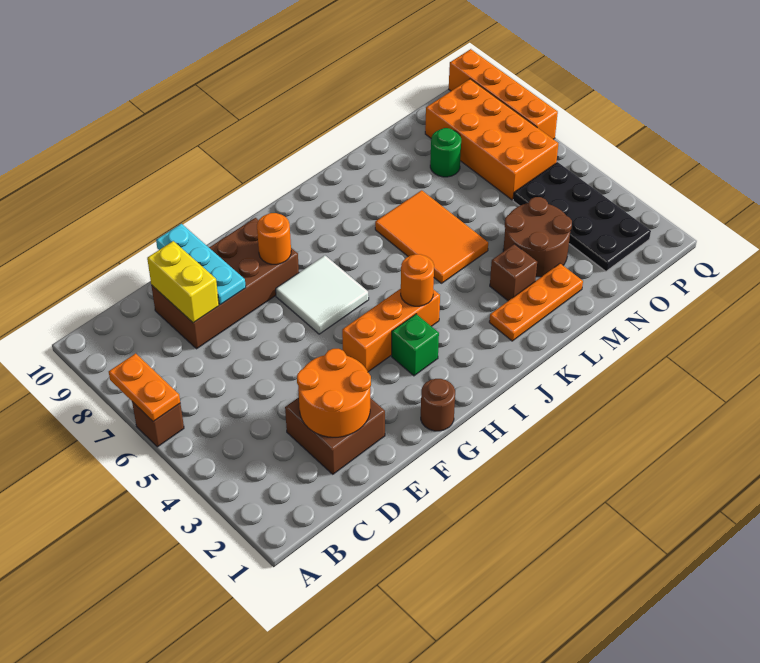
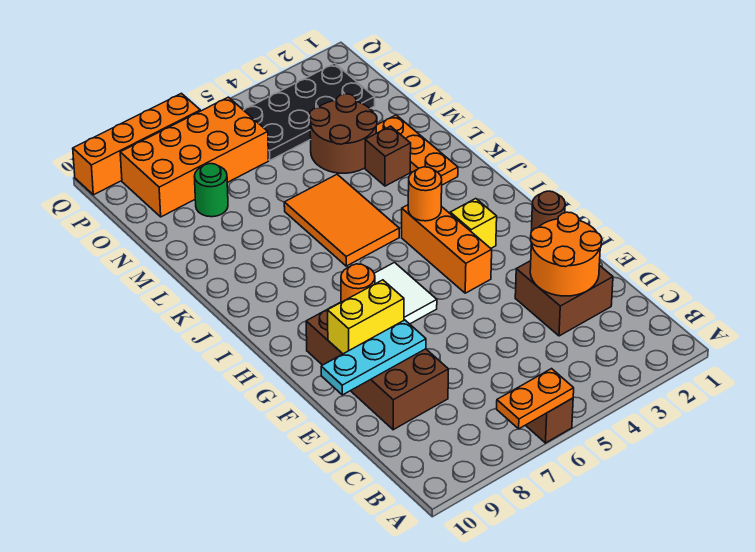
yellow 1x2 brick [147,241,219,323] -> yellow 1x2 brick moved to [328,280,404,354]
green 1x1 brick [392,314,439,376] -> yellow 1x1 brick [450,199,497,248]
orange 2x3 tile [375,190,488,283] -> orange 2x3 tile turned to [284,174,399,266]

